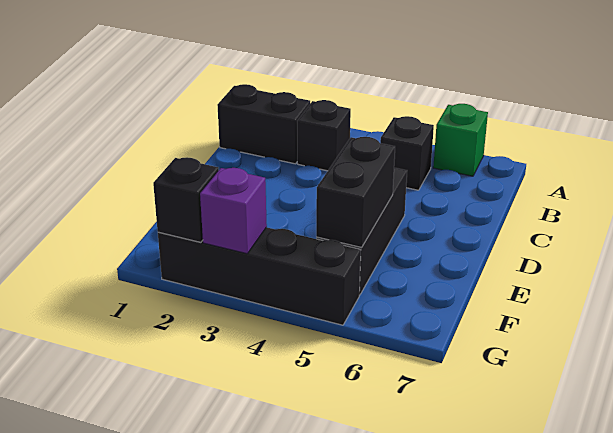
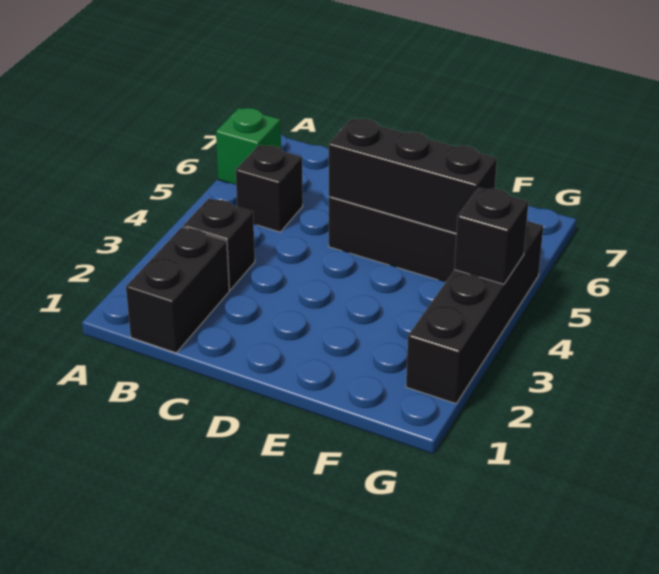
black 1x2 brick [316,137,395,247] -> black 1x3 brick [329,118,497,233]
black 1x1 brick [153,157,219,242] -> black 1x1 brick moved to [454,187,529,284]
purple 1x1 brick [200,168,267,254] -> none

